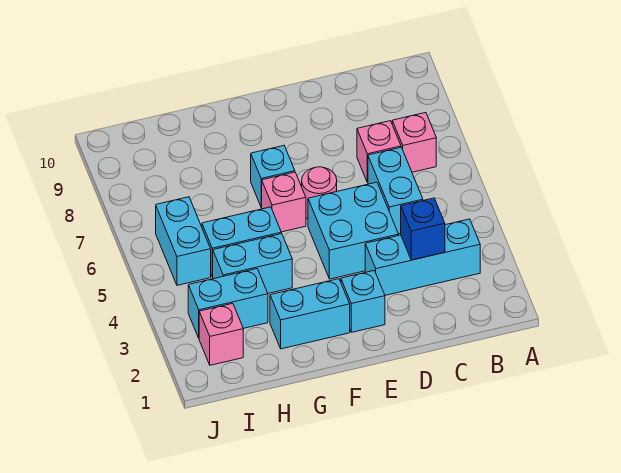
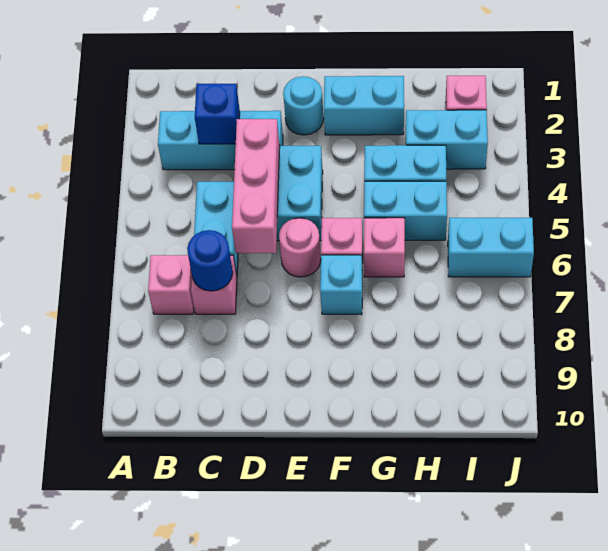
none -> blue 1x1 round brick [187,230,233,291]
none -> pink 1x3 brick [232,119,280,253]
cyan 1x1 brick [341,271,385,332] -> cyan 1x1 round brick [283,76,324,135]
none -> pink 1x1 brick [364,218,405,277]
cyan 1x2 brick [156,197,211,285] -> cyan 1x2 brick turned to [448,218,534,277]

